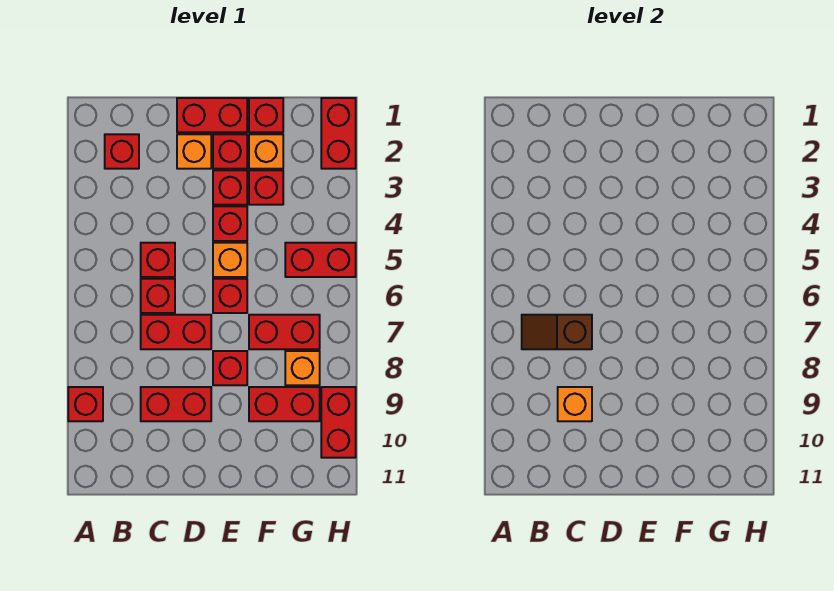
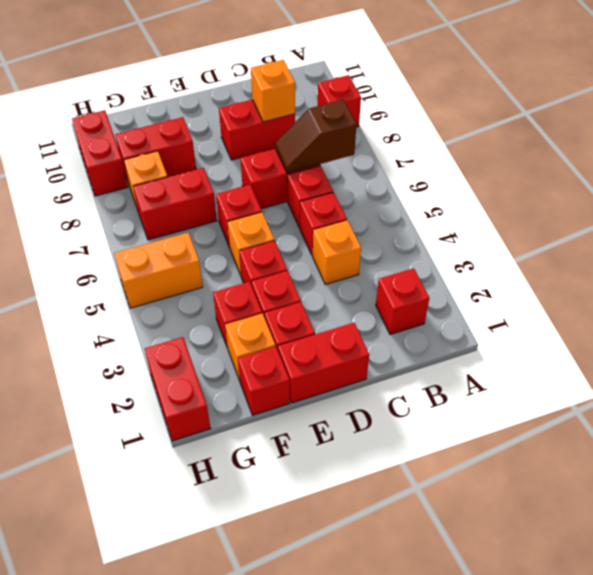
brown 1x2 slope [522,315,592,349] -> brown 1x2 slope turned to [275,100,357,173]
orange 1x1 brick [177,134,211,169] -> orange 1x1 brick moved to [313,220,361,284]
red 1x1 brick [213,351,247,385] -> none
red 1x2 brick [285,243,356,277] -> orange 1x2 brick [115,233,203,308]

